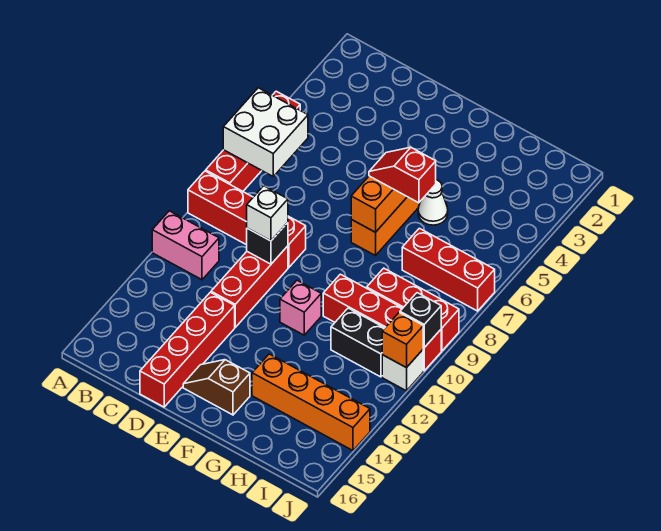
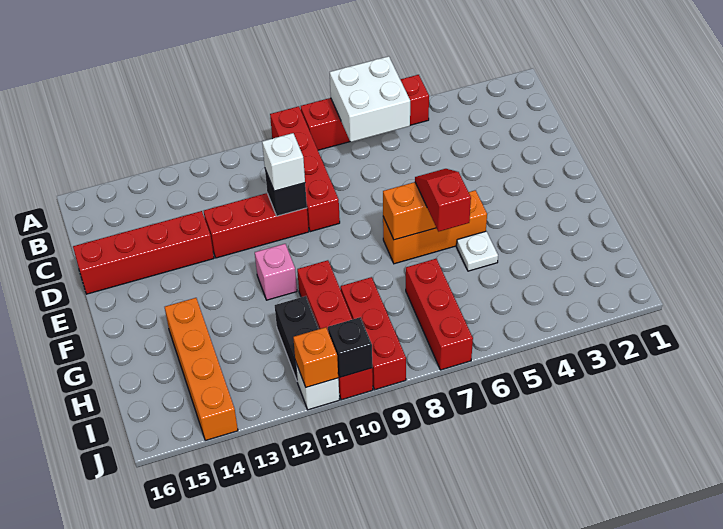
pink 1x2 brick [152,211,219,280] -> none
brown 1x2 slope [183,360,250,415] -> none
white 1x1 cone [418,180,448,225] -> white 1x1 plate [457,231,498,271]

